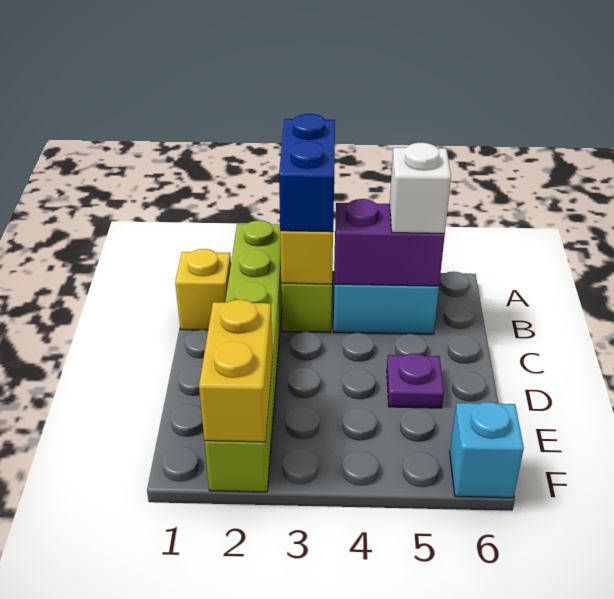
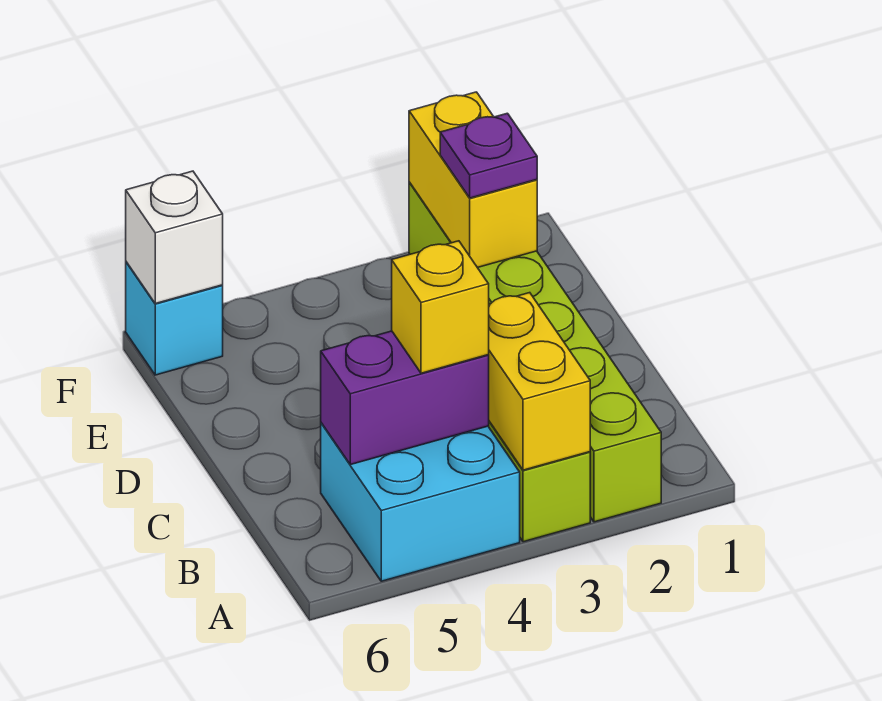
blue 1x2 brick [279,114,335,232] -> none
yellow 1x1 brick [175,249,231,330] -> yellow 1x1 brick moved to [392,241,489,373]
white 1x1 brick [390,143,451,233] -> white 1x1 brick moved to [126,171,223,304]
purple 1x1 plate [387,354,444,408] -> purple 1x1 plate moved to [440,113,537,198]

